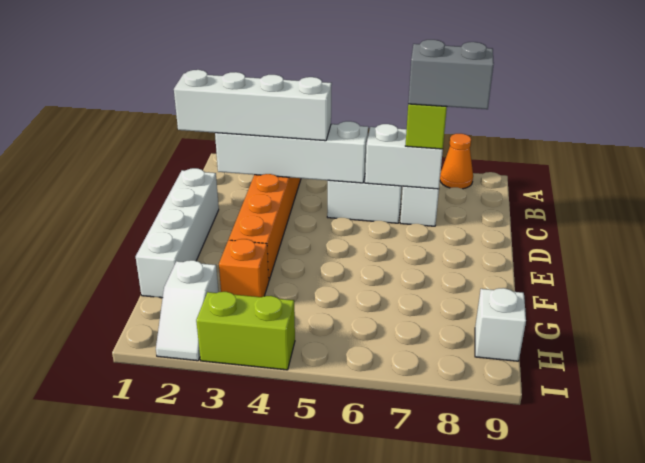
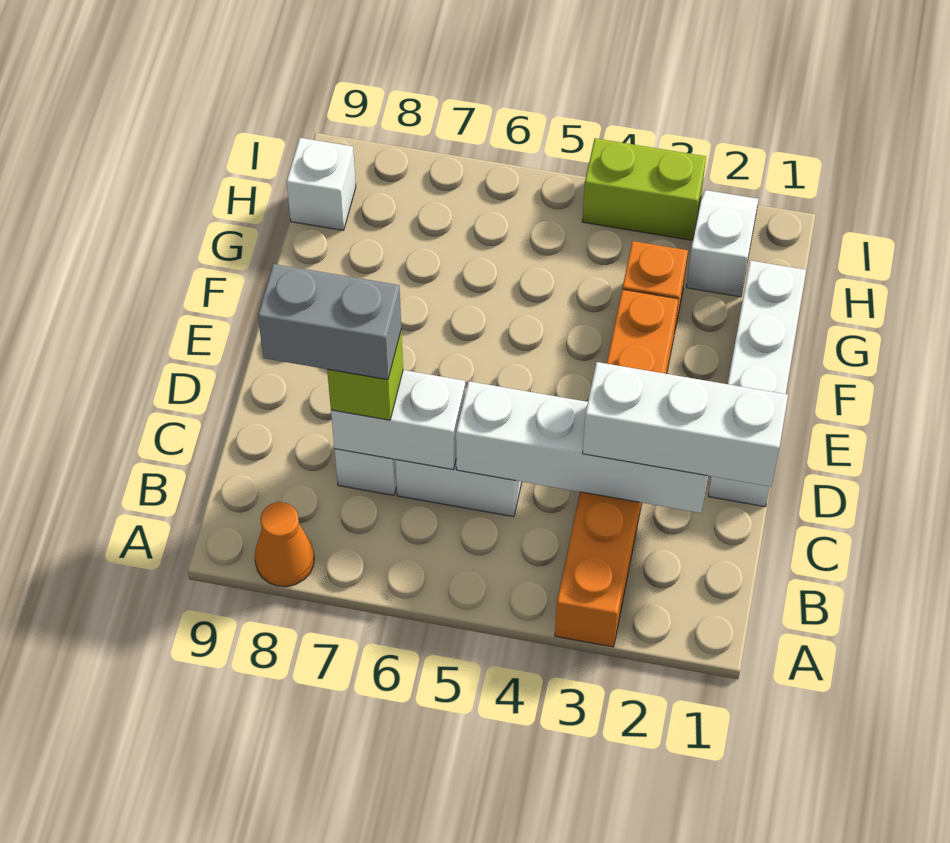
white 1x4 brick [174,70,332,141] -> white 1x3 brick [583,362,788,487]

